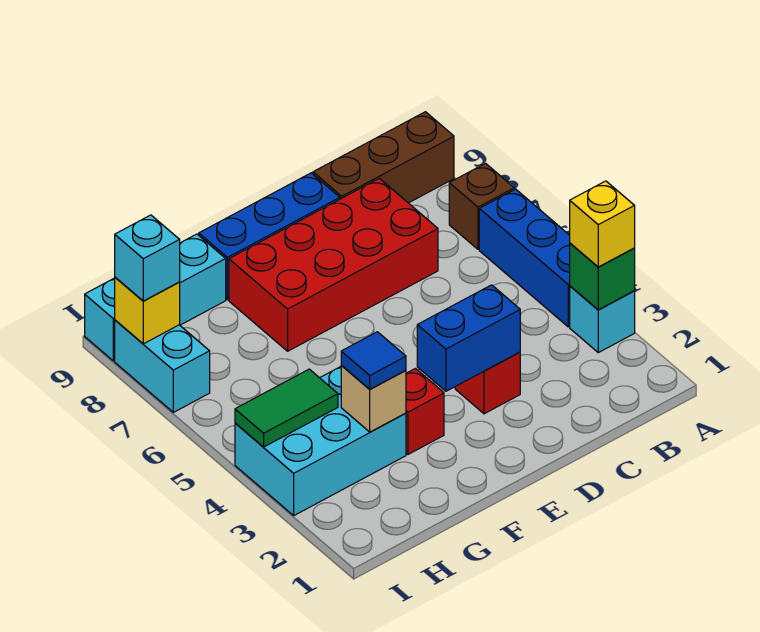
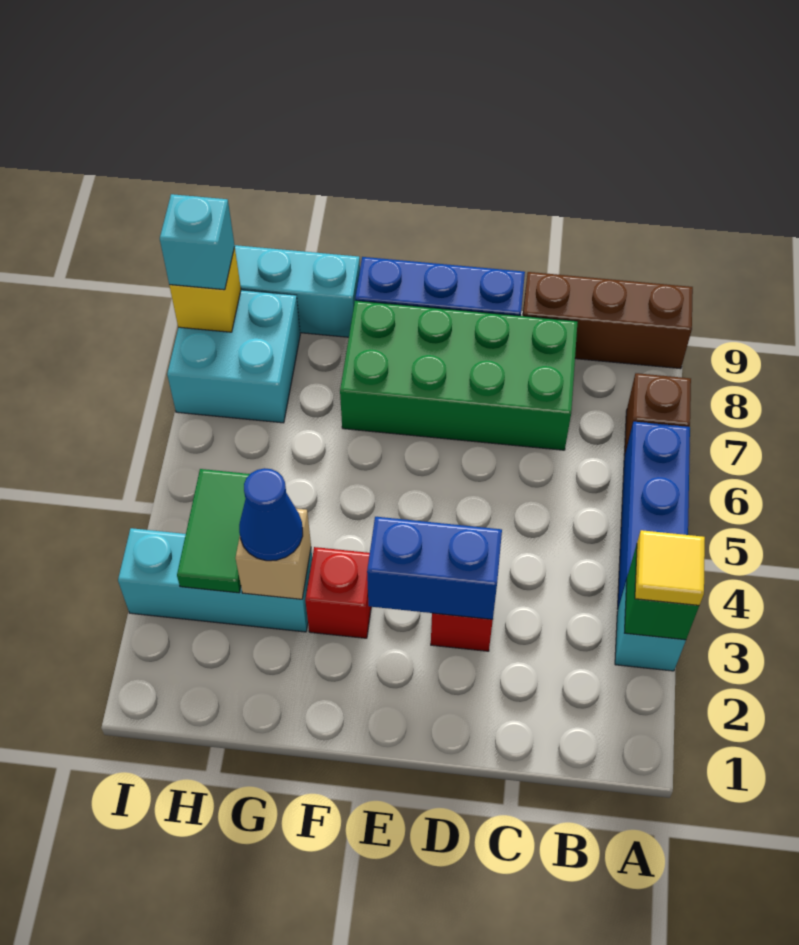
yellow 1x1 brick [570,181,635,267] -> yellow 1x1 tile [635,530,705,605]
red 2x4 brick [229,178,438,351] -> green 2x4 brick [340,301,578,450]
cyan 2x3 brick [235,367,406,515] -> cyan 1x3 brick [118,528,312,632]
blue 1x1 tile [341,332,406,389] -> blue 1x1 cone [239,468,303,561]
green 1x2 tile [235,369,338,447] -> green 1x2 tile turned to [177,469,250,593]
cyan 1x2 brick [115,320,210,412] -> cyan 2x2 brick [167,290,300,423]

